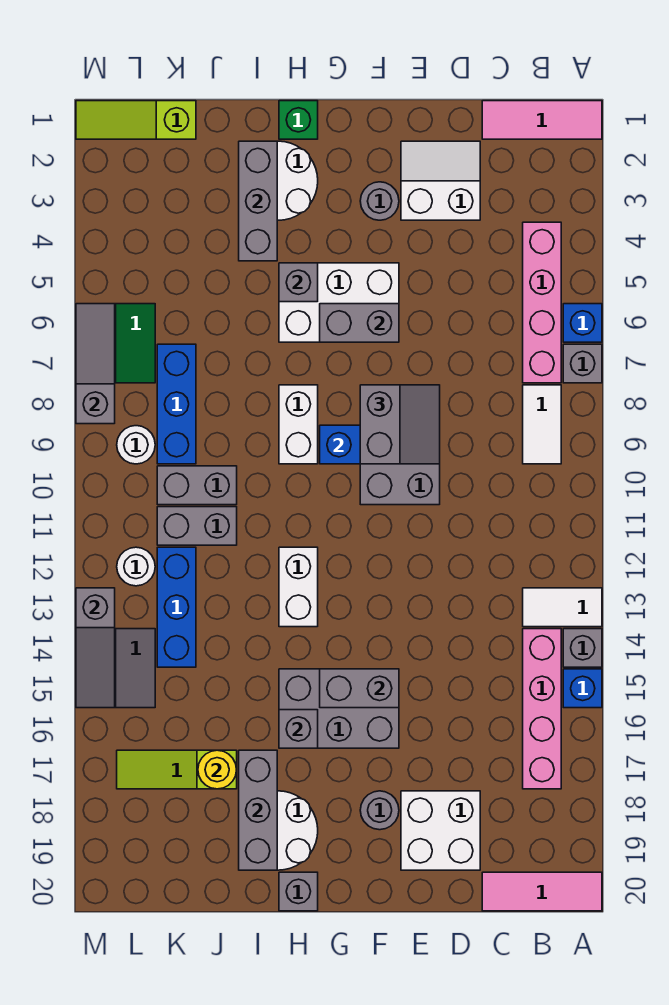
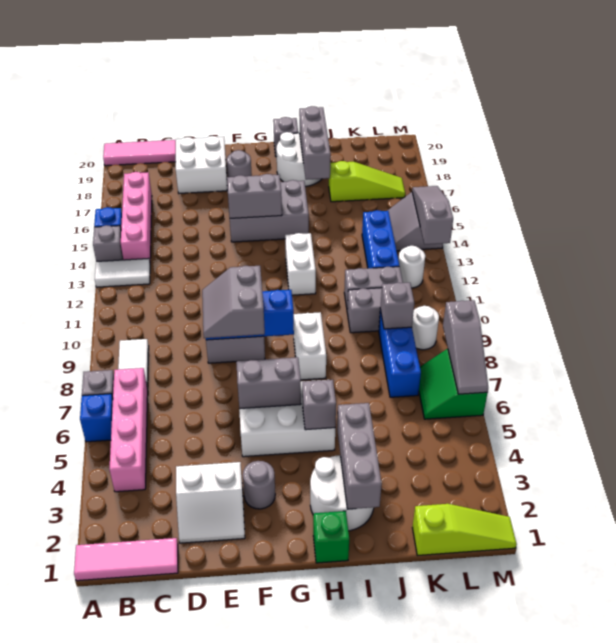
grey 1x1 brick [279,710,318,748] -> grey 1x1 brick moved to [380,283,414,329]
yellow 1x1 round brick [198,750,237,789] -> none

